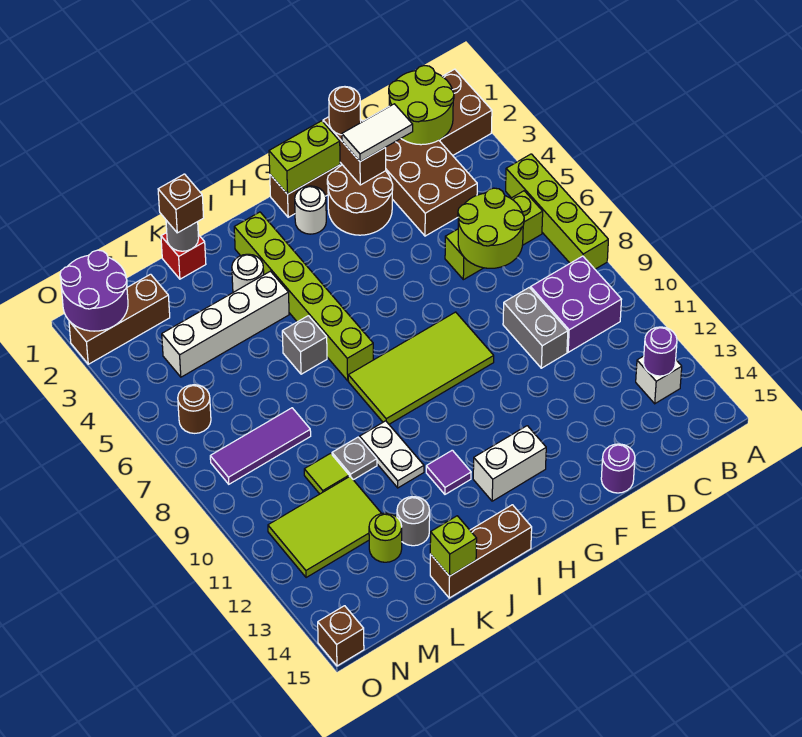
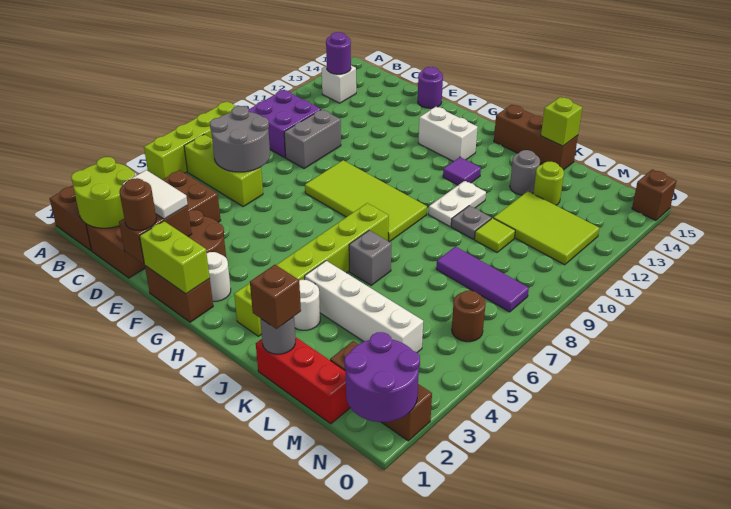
lime 2x2 round brick [458,188,524,268] -> grey 2x2 round brick [210,106,270,172]
red 1x1 brick [161,233,206,279] -> red 1x3 brick [256,337,350,424]

